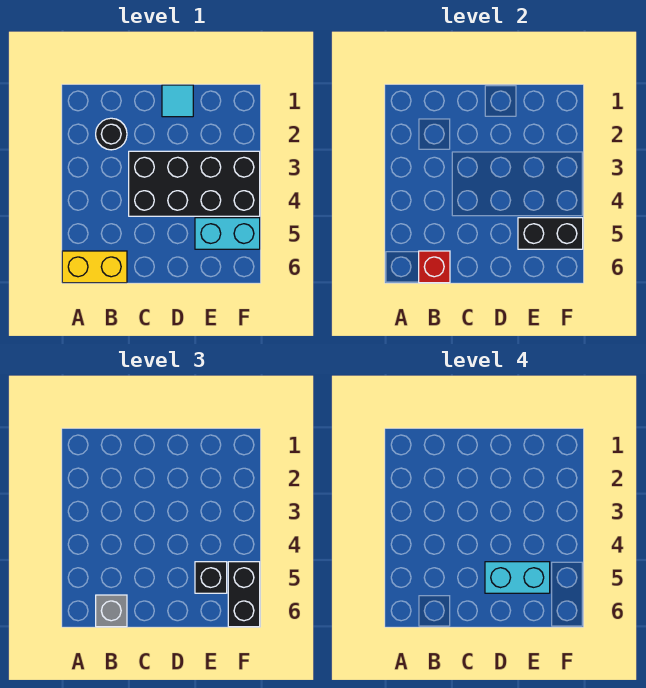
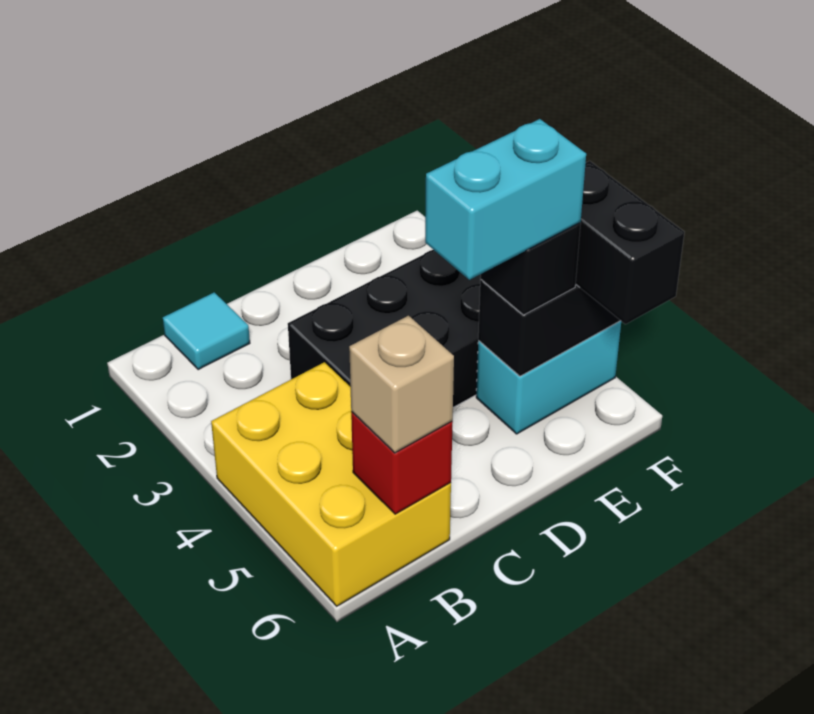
yellow 1x2 brick [62,251,127,283] -> yellow 2x3 brick [211,362,451,606]
black 1x1 round brick [96,118,127,150] -> none
grey 1x1 brick [96,595,127,627] -> tan 1x1 brick [349,316,454,453]
cyan 1x1 tile [162,85,193,117] -> cyan 1x1 tile moved to [163,292,250,370]

